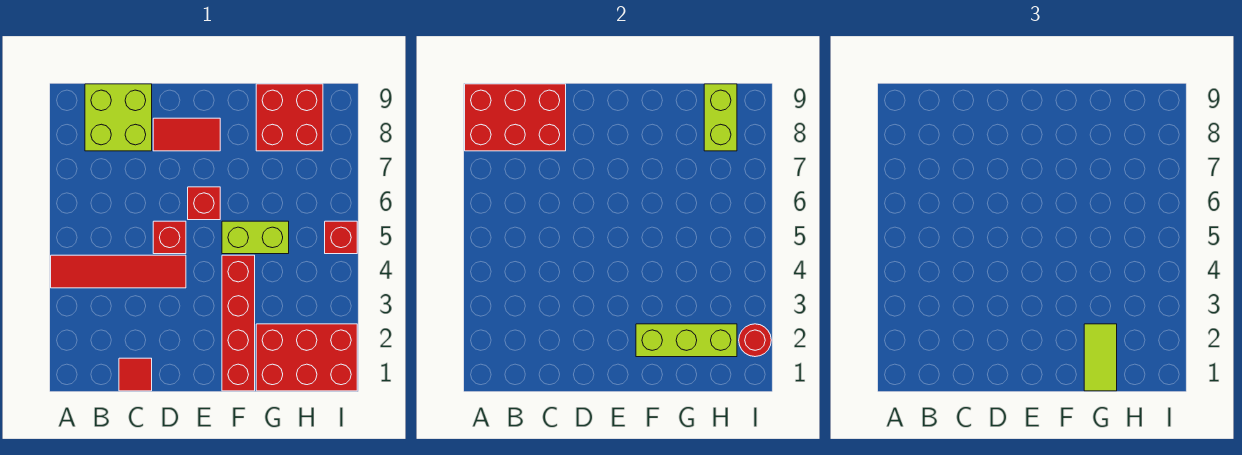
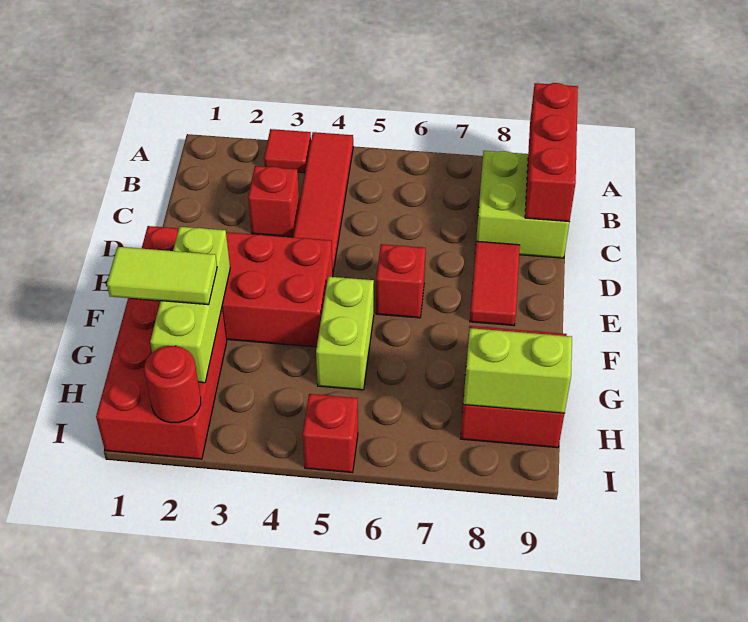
red 2x3 brick [465,84,566,151] -> red 1x3 brick [525,83,578,222]
red 1x1 tile [119,358,152,391] -> red 1x1 tile moved to [264,129,311,173]
red 1x1 brick [153,221,186,254] -> red 1x1 brick moved to [248,166,299,237]
red 1x4 brick [222,255,255,391] -> red 2x4 brick [131,226,333,347]

